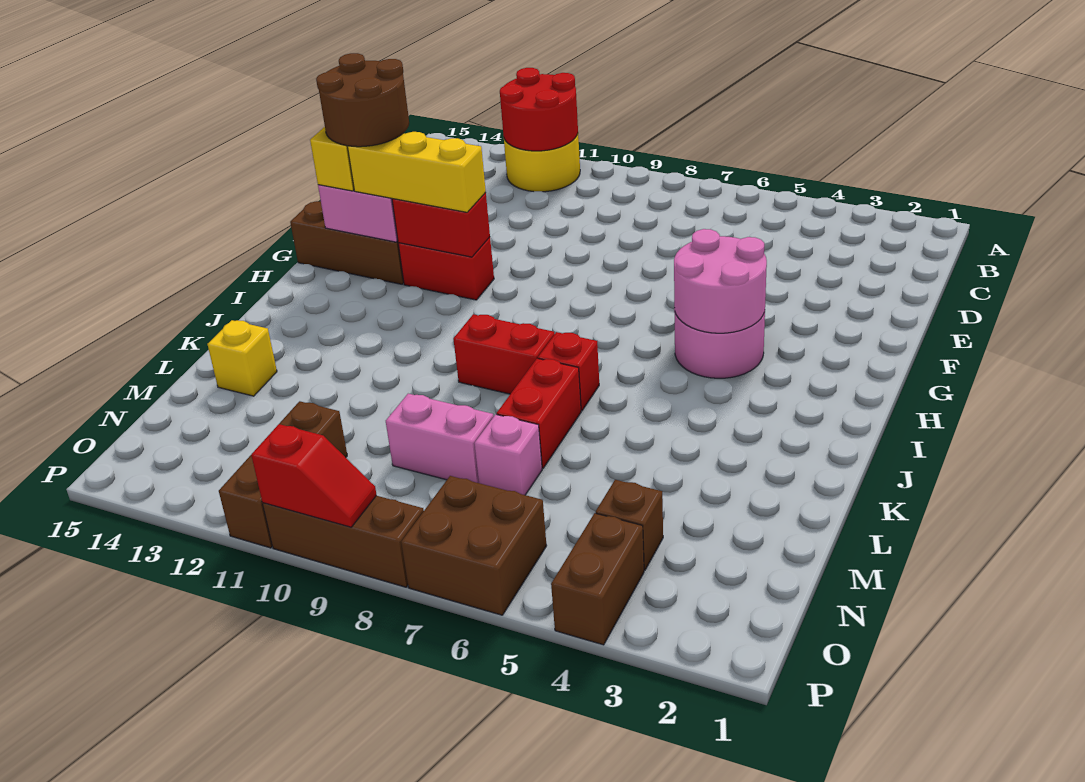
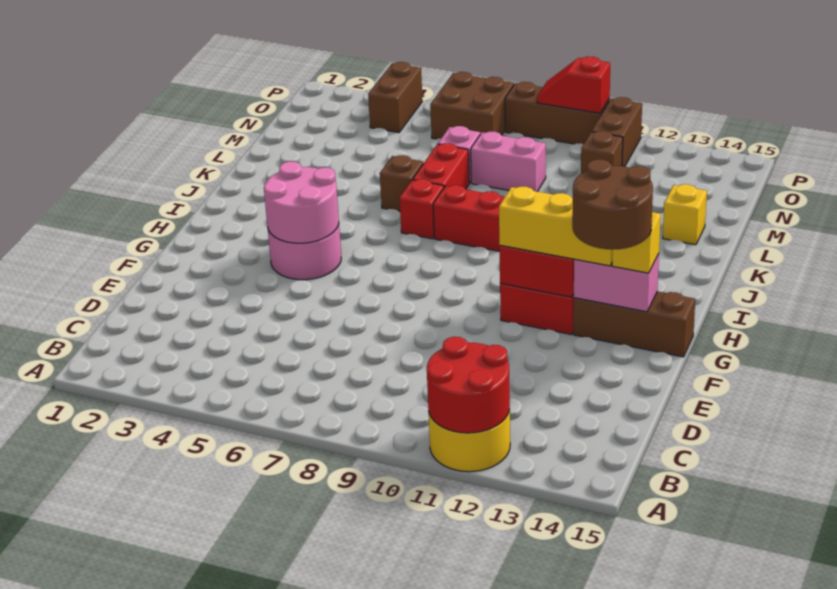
brown 1x1 brick [596,480,663,571] -> brown 1x1 brick moved to [380,155,423,211]

